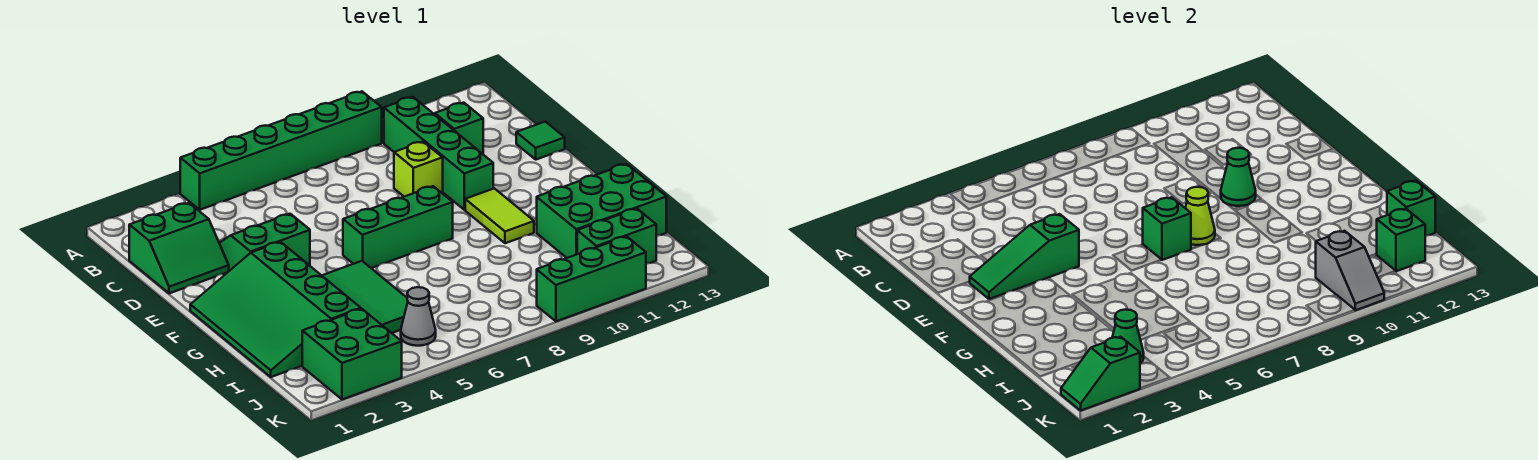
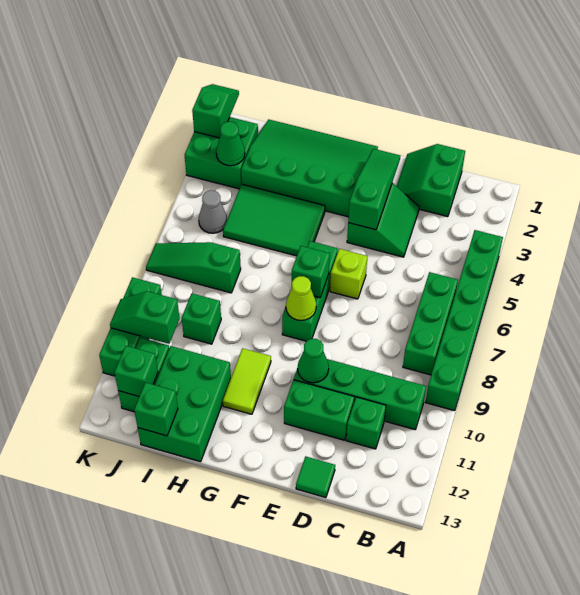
none -> green 1x3 brick [403,272,458,375]
lime 1x1 brick [394,142,443,197] -> lime 1x1 brick moved to [330,249,367,299]
none -> green 1x2 brick [284,380,354,440]
lime 1x2 tile [465,188,534,243] -> lime 1x2 tile turned to [223,348,271,414]
none -> green 1x3 slope [146,242,241,293]
none -> green 1x1 brick [182,293,221,344]
grey 1x2 slope [1316,231,1384,310] -> green 1x2 slope [110,291,179,344]

